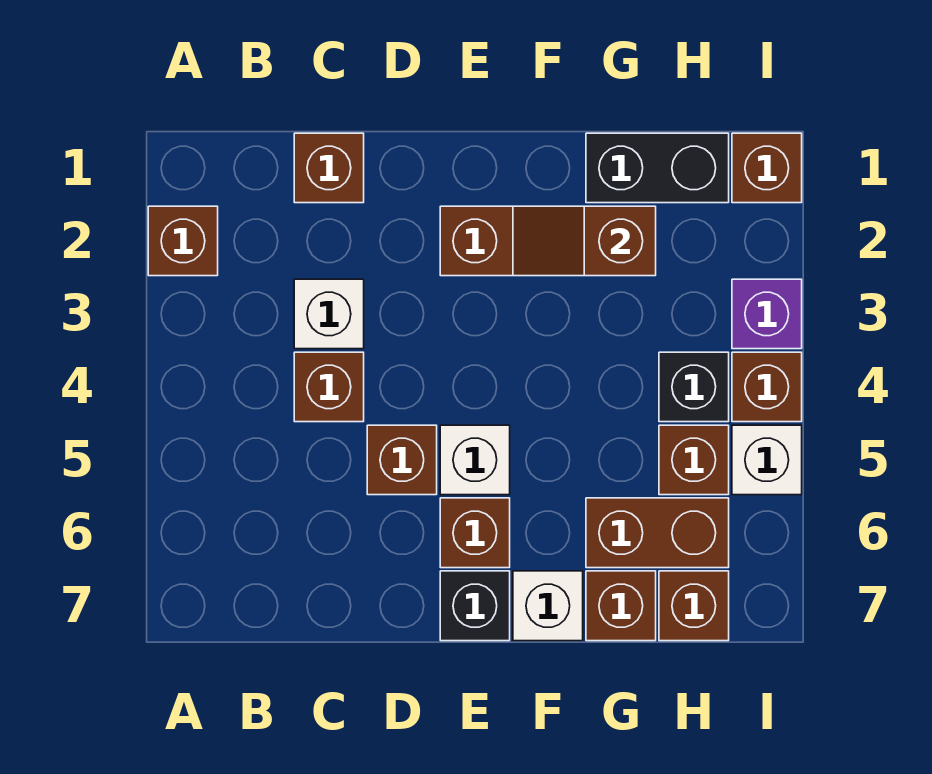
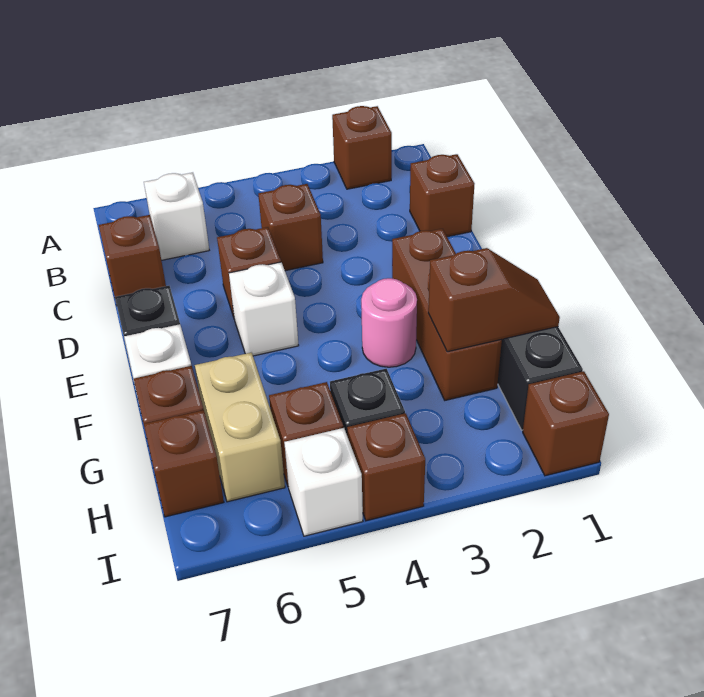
white 1x1 brick [294,279,364,349] -> white 1x1 brick moved to [144,173,209,260]
brown 1x1 brick [440,498,510,568] -> brown 1x1 brick moved to [99,215,166,305]
brown 1x2 slope [513,206,656,276] -> brown 1x2 slope turned to [428,248,560,352]
none -> pink 1x1 round brick [361,278,417,367]
brown 1x2 brick [586,498,729,568] -> tan 1x2 brick [195,353,285,502]
purple 1x1 brick [732,279,802,349] -> none

